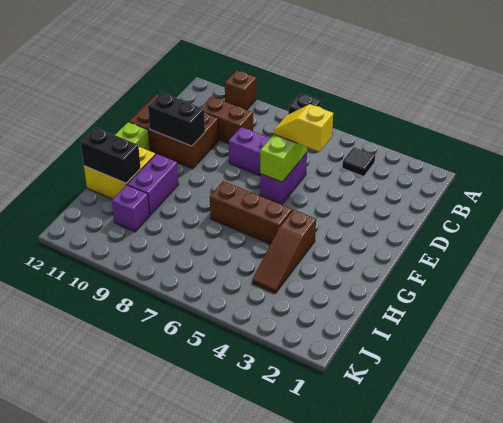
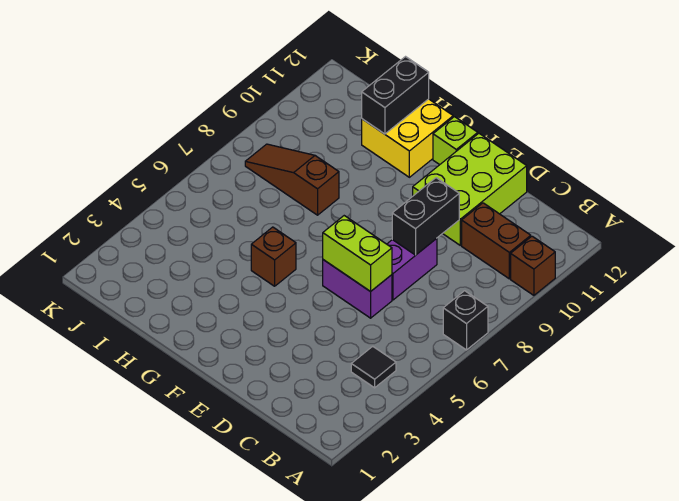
brown 1x2 brick [201,97,253,143] -> brown 1x2 brick turned to [462,203,531,279]
yellow 1x2 slope [274,104,333,152] -> none
brown 2x3 brick [129,94,219,169] -> lime 2x3 brick [413,133,527,245]
black 1x2 brick [148,93,205,146] -> black 1x2 brick moved to [392,178,459,255]
brown 1x3 slope [252,210,316,293] -> brown 1x3 slope moved to [245,144,339,215]
brown 1x3 brick [210,181,292,244] -> brown 1x1 brick [251,227,296,286]
purple 1x2 brick [127,154,179,215] -> none
purple 1x1 brick [112,185,150,232] -> none

